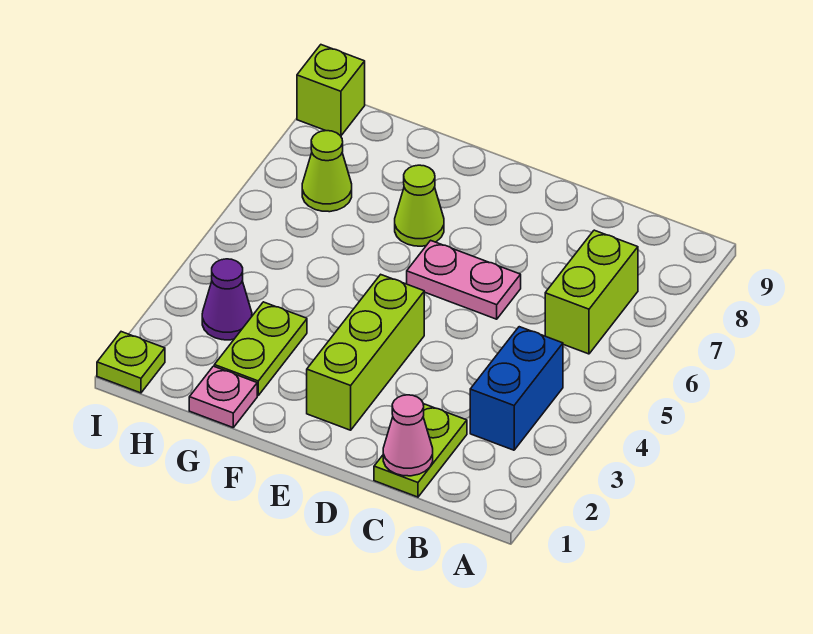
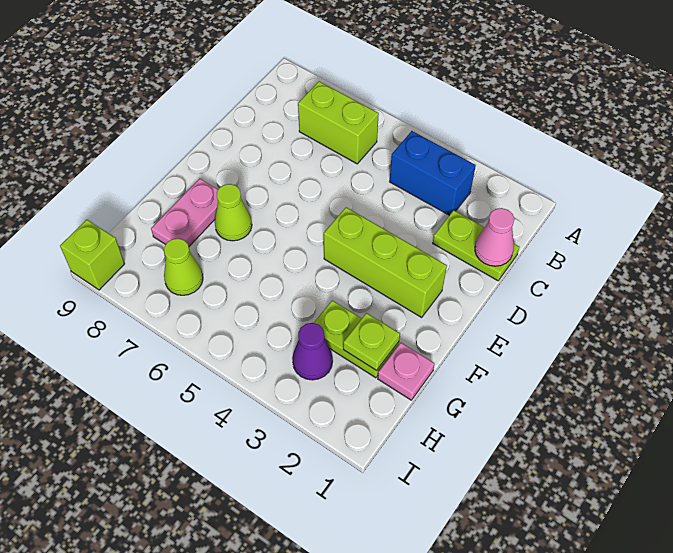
pink 1x2 plate [407,240,521,319] -> pink 1x2 plate moved to [151,179,218,246]
lime 1x1 plate [97,332,165,393] -> lime 1x1 plate moved to [343,313,400,371]

